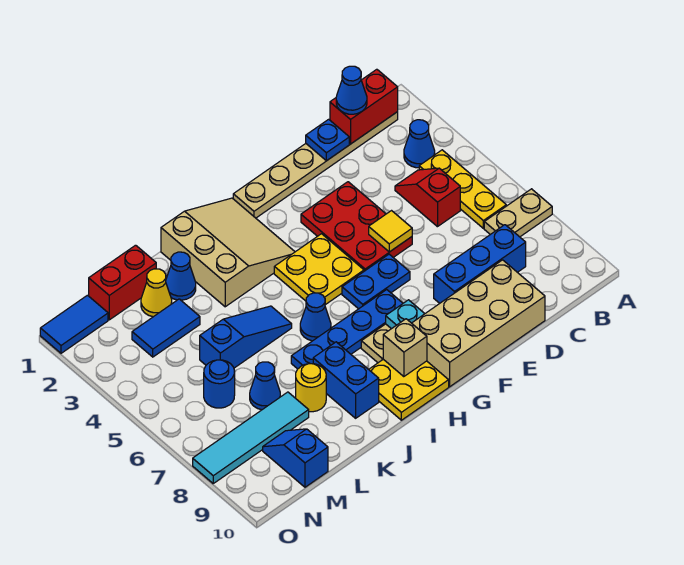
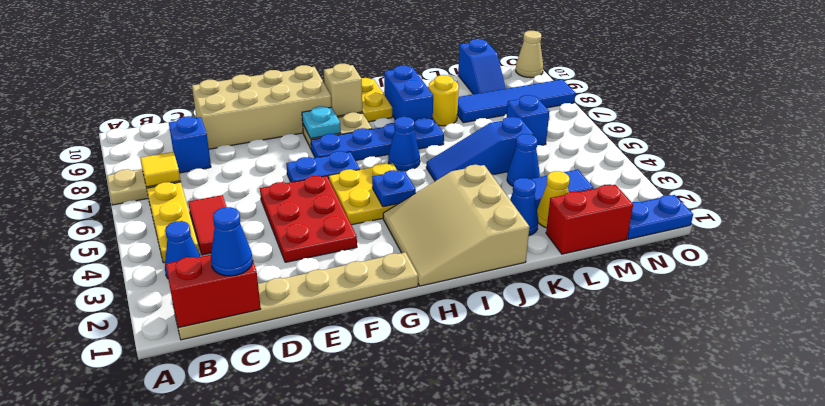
red 1x2 slope [395,168,460,227] -> red 1x2 tile [188,195,226,255]
blue 1x3 brick [434,225,526,303] -> blue 1x1 brick [169,116,211,173]
blue 1x1 plate [306,119,349,161] -> blue 1x1 plate moved to [372,170,416,207]
yellow 1x1 tile [369,211,412,252] -> yellow 1x1 tile moved to [140,152,180,187]
blue 1x1 cone [250,362,280,410] -> blue 1x1 cone moved to [507,134,540,186]
cyan 1x4 tile [193,392,309,483] -> blue 1x4 tile [457,79,575,123]
blue 1x1 round brick [204,360,235,408] -> blue 1x1 brick [507,95,549,145]
blue 1x2 tile [40,295,108,353] -> blue 1x2 plate [627,195,693,239]
none -> tan 1x1 cone [516,31,543,78]

